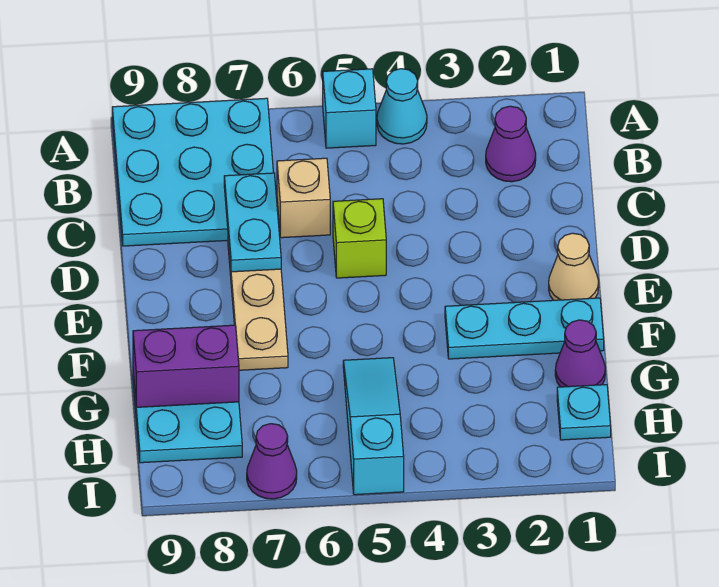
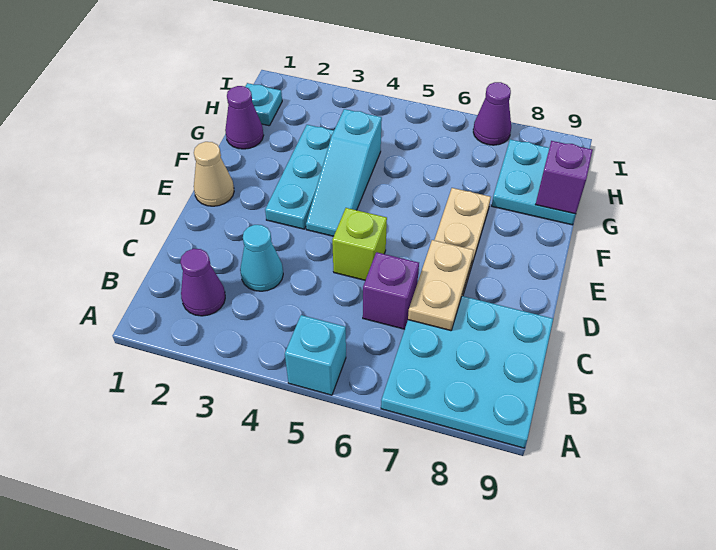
cyan 1x1 cone [377,69,427,144] -> cyan 1x1 cone moved to [240,225,283,291]
tan 1x1 brick [277,158,330,238] -> purple 1x1 brick [363,252,419,329]
cyan 1x2 plate [224,173,281,272] -> tan 1x2 plate [408,240,474,331]
cyan 1x3 plate [445,298,604,359] -> cyan 1x3 plate turned to [265,125,334,229]
cyan 1x3 slope [343,358,404,495] -> cyan 1x3 slope moved to [306,109,382,236]
purple 1x2 brick [133,325,239,407] -> purple 1x1 brick [536,141,593,214]

